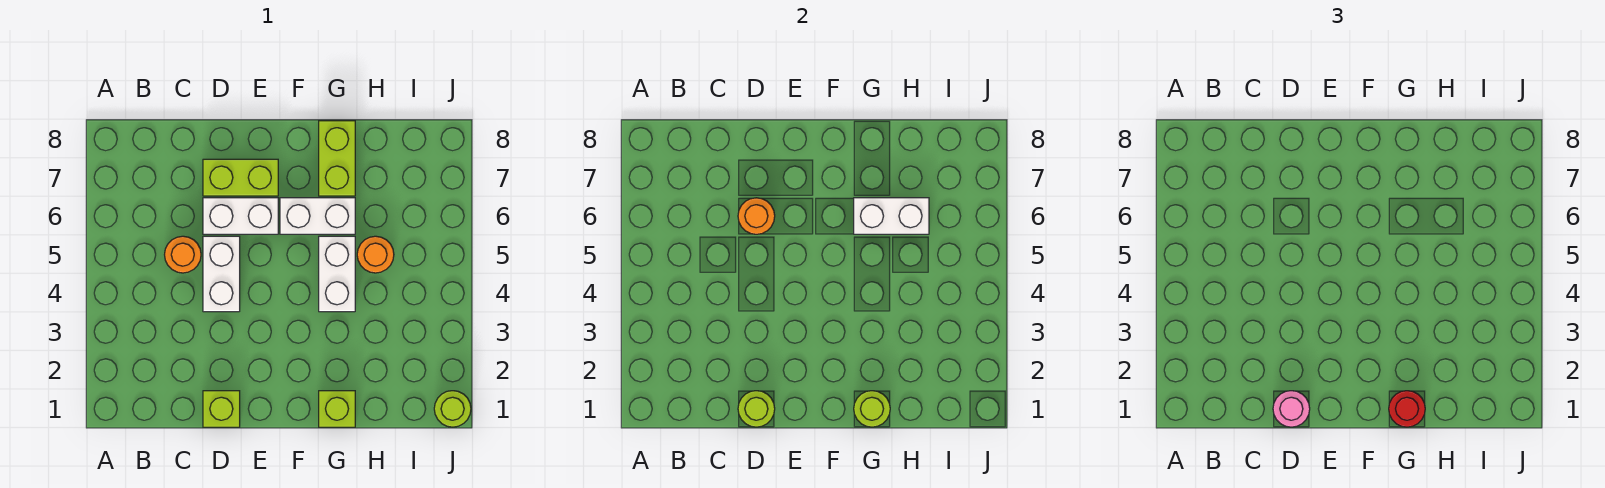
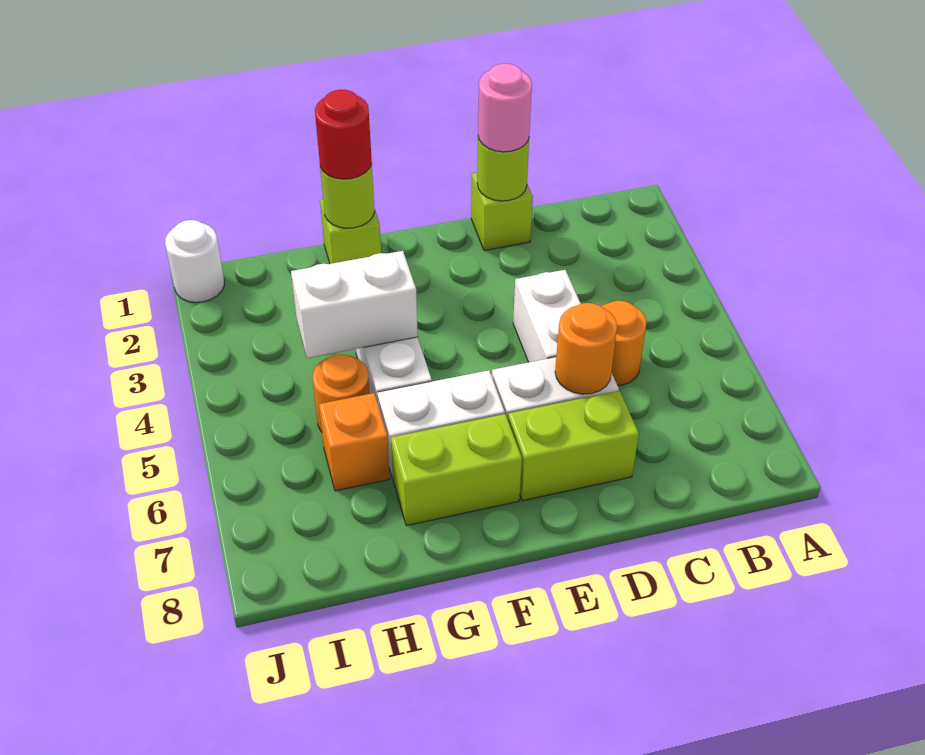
white 1x2 brick [854,198,929,234] -> white 1x2 brick moved to [291,251,418,358]
lime 1x2 brick [319,121,355,196] -> lime 1x2 brick turned to [391,414,522,526]
none -> orange 1x1 brick [319,393,390,491]
lime 1x1 round brick [434,391,471,427] -> white 1x1 round brick [165,220,224,302]

